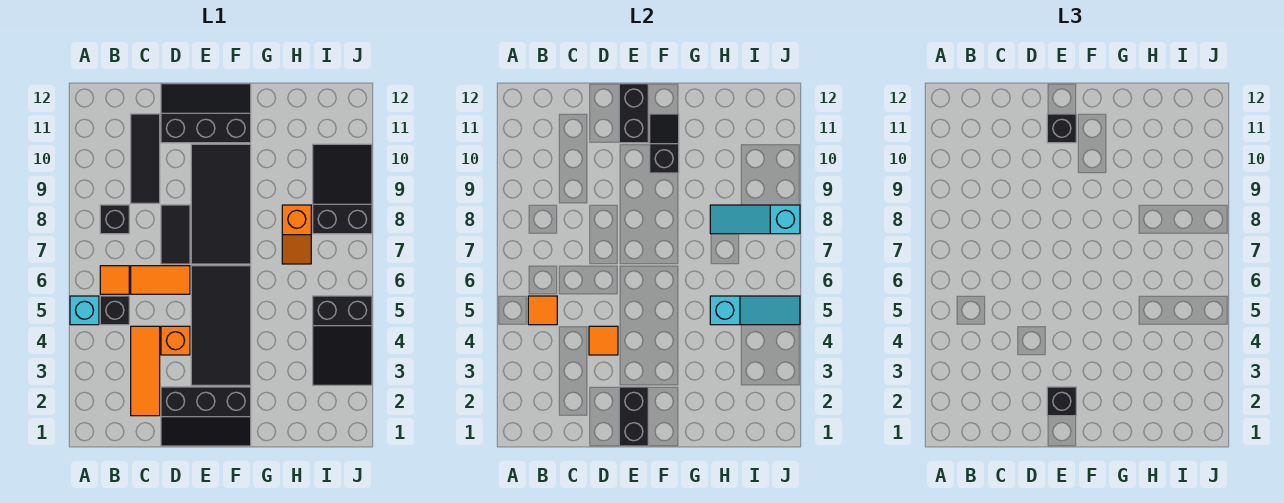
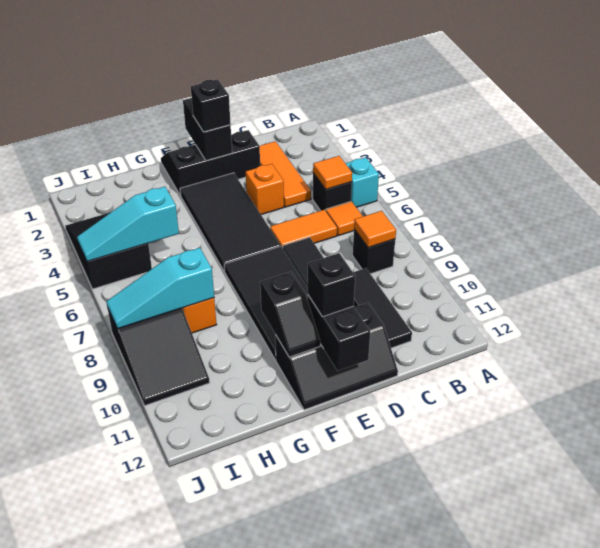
orange 1x1 tile [589,326,618,355] -> orange 1x1 tile moved to [354,211,396,248]
cyan 1x3 slope [710,205,800,234] -> cyan 1x3 slope turned to [106,248,214,329]

